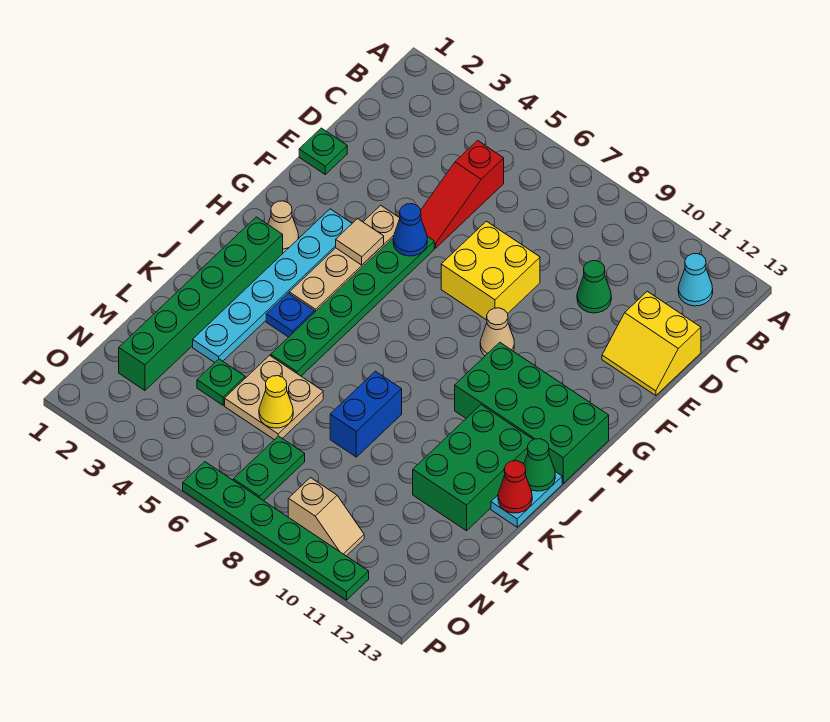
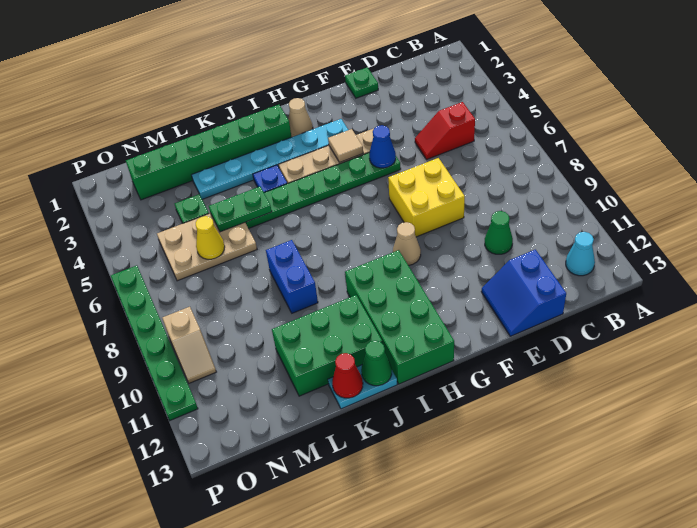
red 1x3 slope [421,141,504,248] -> red 1x2 slope [415,102,475,159]
yellow 2x2 slope [602,291,701,396] -> blue 2x2 slope [481,250,566,336]
blue 1x2 brick [330,371,402,457] -> blue 1x2 brick turned to [266,240,318,313]
tan 2x2 plate [225,355,323,440] -> tan 2x3 plate [157,213,257,281]
green 1x2 plate [233,436,305,501] -> green 1x2 plate moved to [209,186,272,232]

